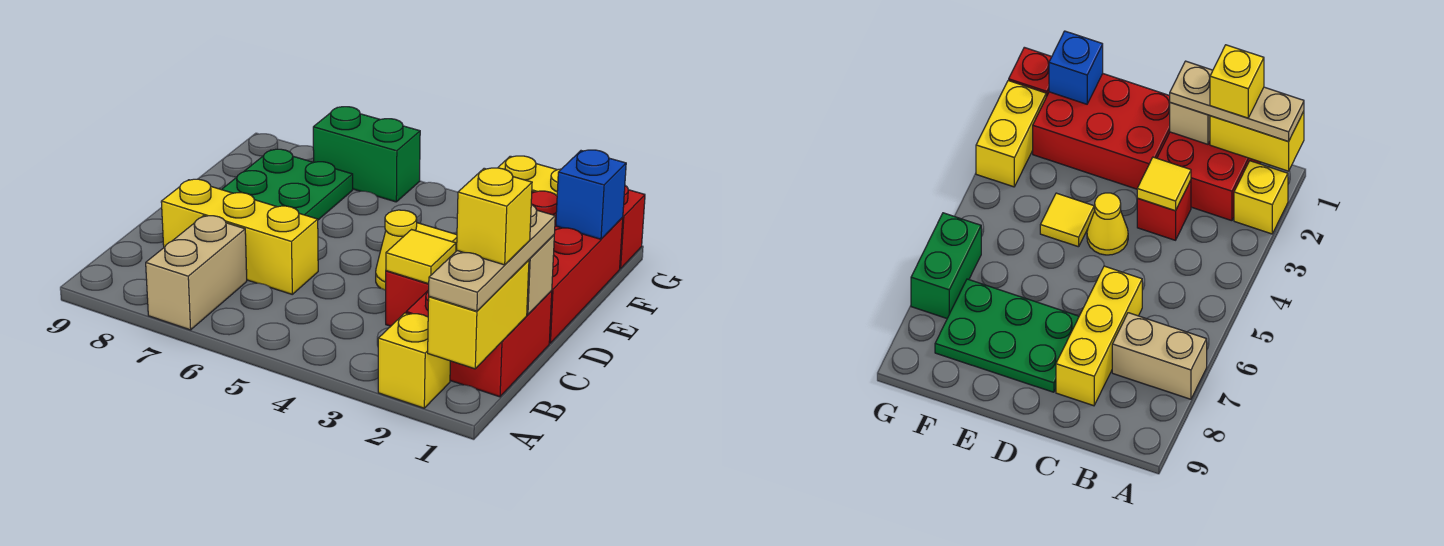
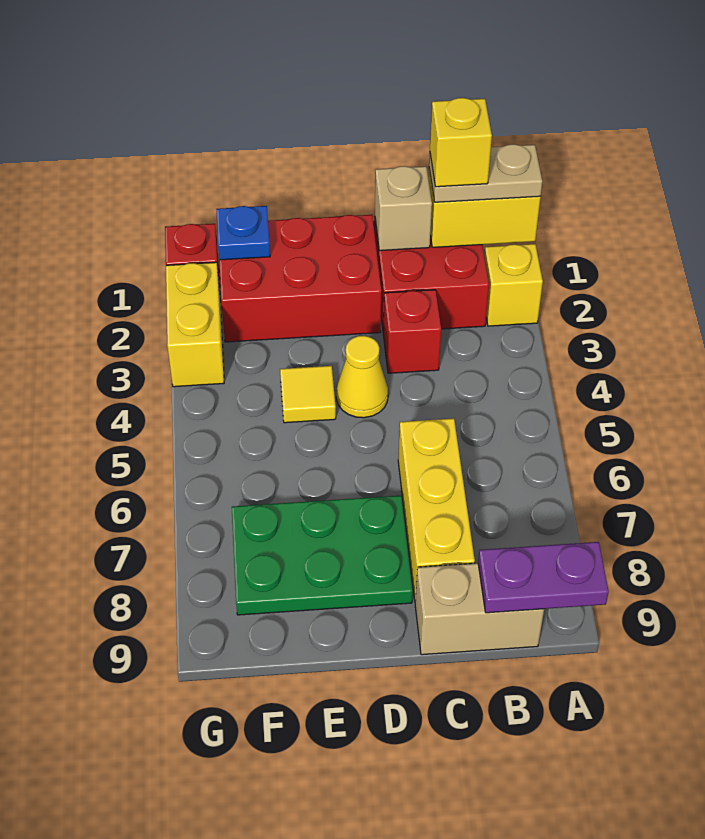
tan 1x3 plate [429,205,555,311] -> tan 1x2 plate [429,144,542,202]
tan 1x2 brick [146,216,247,330] -> tan 1x2 brick moved to [415,563,544,655]
none -> purple 1x2 plate [478,542,609,613]
yellow 1x1 tile [386,230,456,284] -> none
blue 1x1 brick [556,150,626,239] -> blue 1x1 plate [216,206,270,260]
green 1x2 brick [313,107,420,202] -> none

